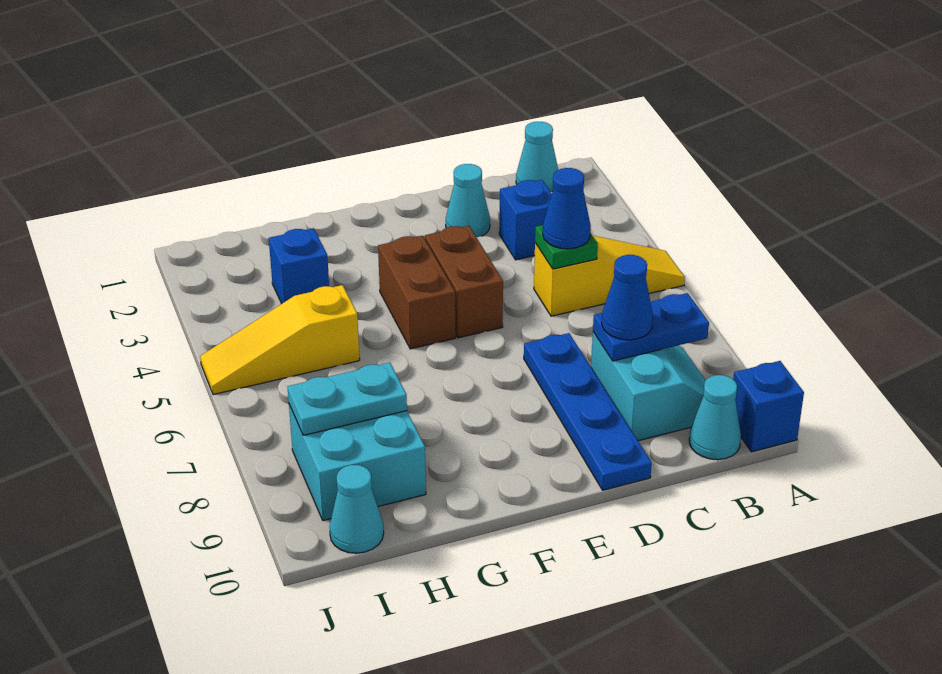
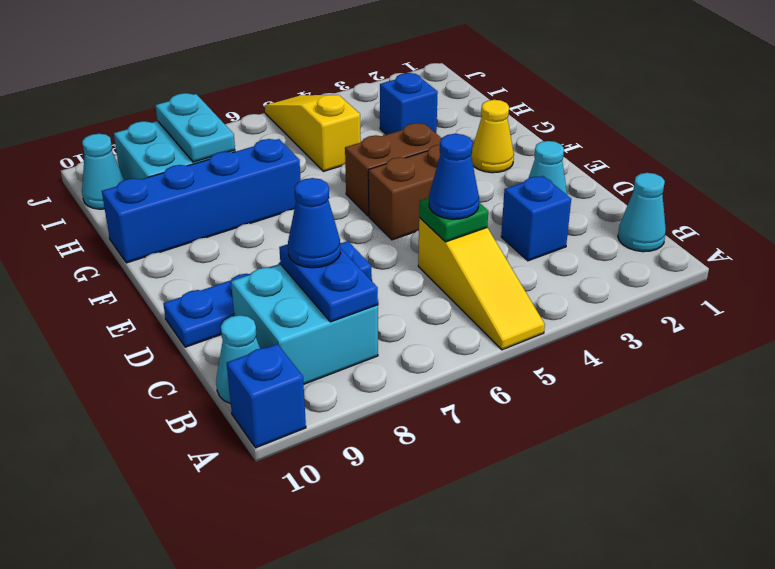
cyan 2x2 slope [591,332,706,441] -> cyan 2x2 brick [231,264,378,384]
none -> yellow 1x1 cone [471,100,514,173]
none -> blue 1x4 brick [102,139,301,263]

